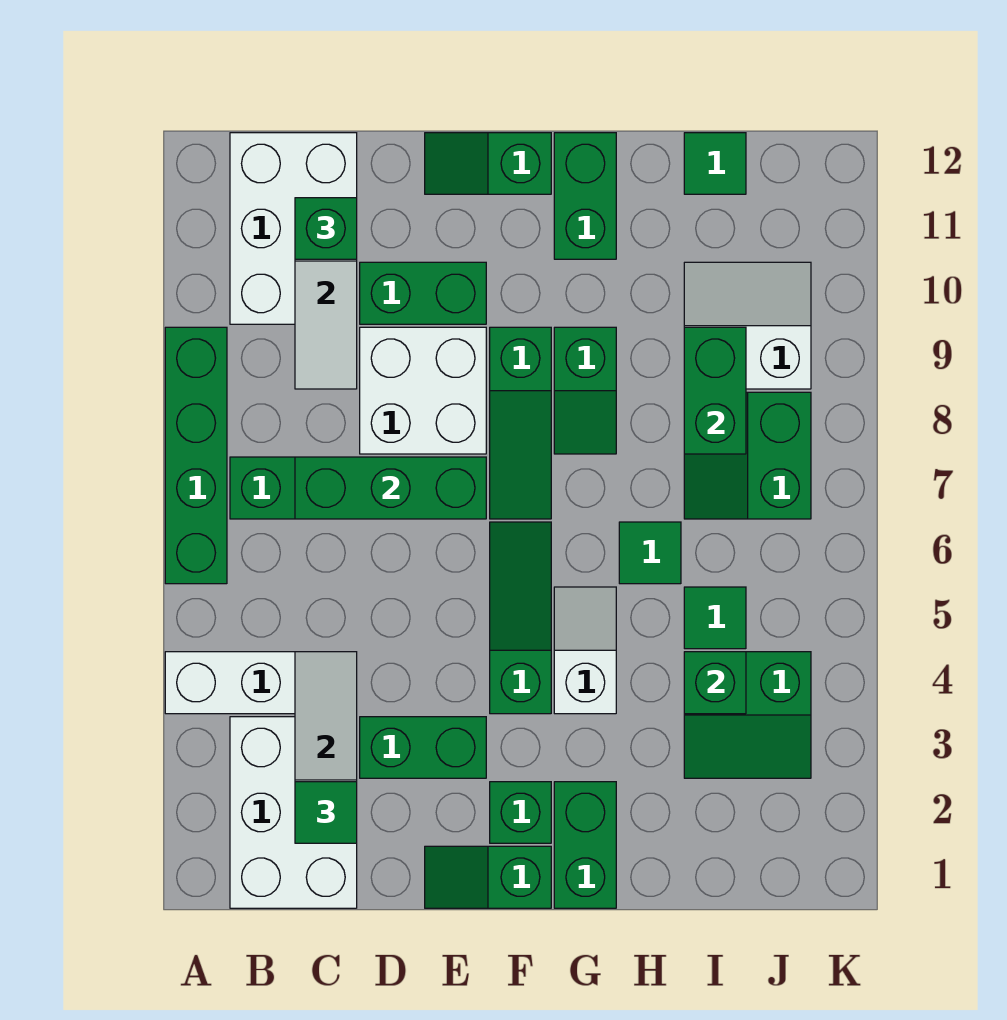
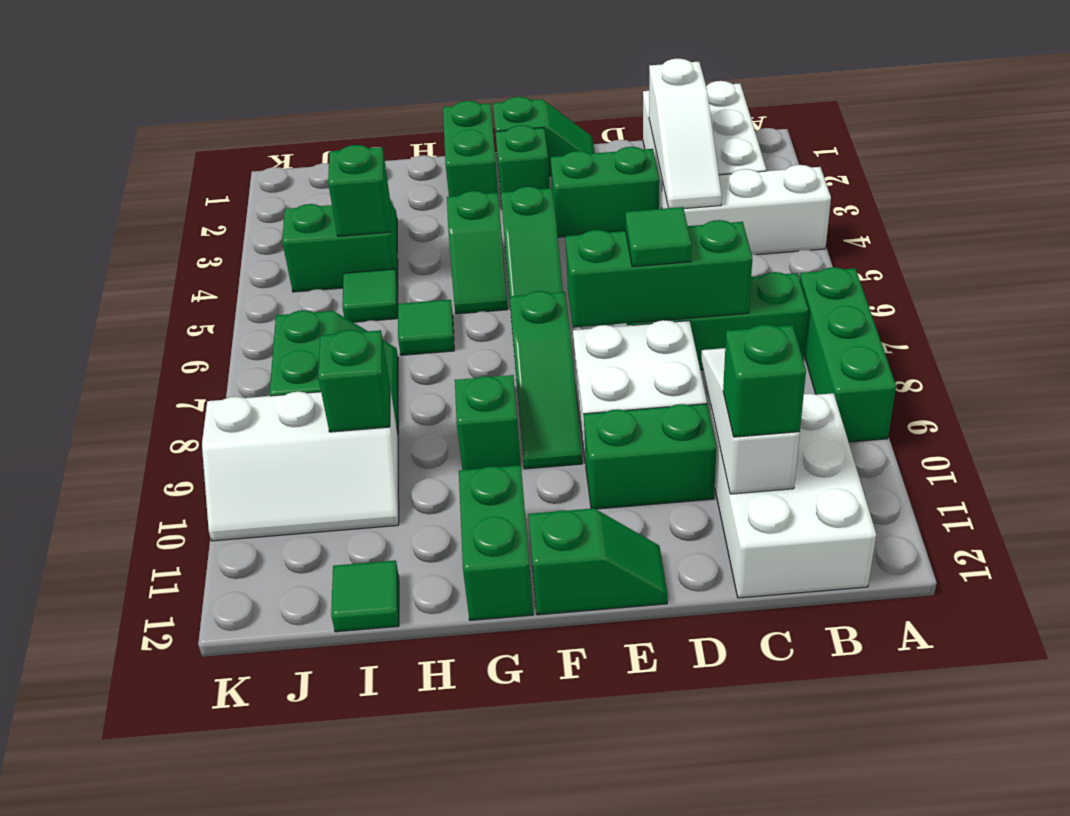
green 1x4 brick [165,327,227,584] -> green 1x3 brick [800,267,896,442]
green 1x1 tile [295,782,357,843] -> green 1x1 tile moved to [625,207,691,267]
green 1x3 slope [490,327,551,519] -> green 1x3 slope turned to [510,291,582,469]
white 1x2 slope [554,587,616,714] -> green 1x2 slope [447,191,508,314]
green 1x2 brick [684,327,746,454] -> green 1x1 brick [318,330,390,432]
white 2x2 slope [684,262,811,389] -> white 2x3 slope [202,389,399,541]

